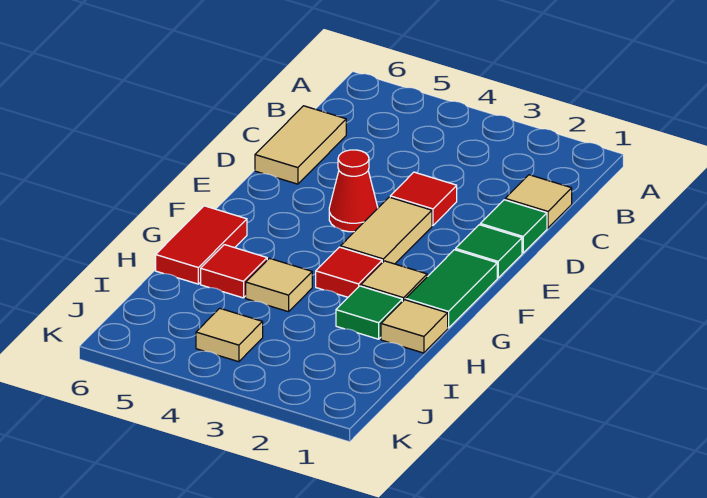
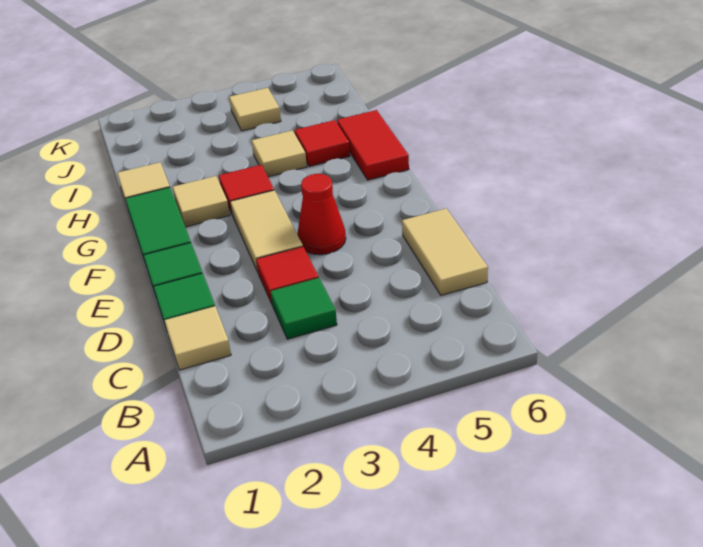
green 1x1 tile [336,286,402,339] -> green 1x1 tile moved to [271,278,337,339]

